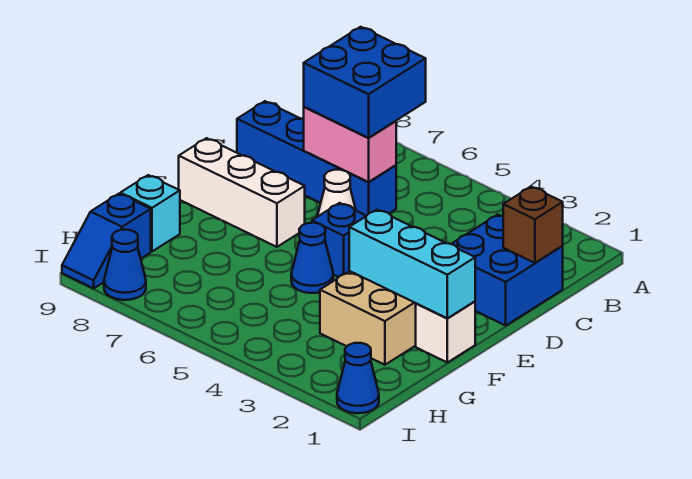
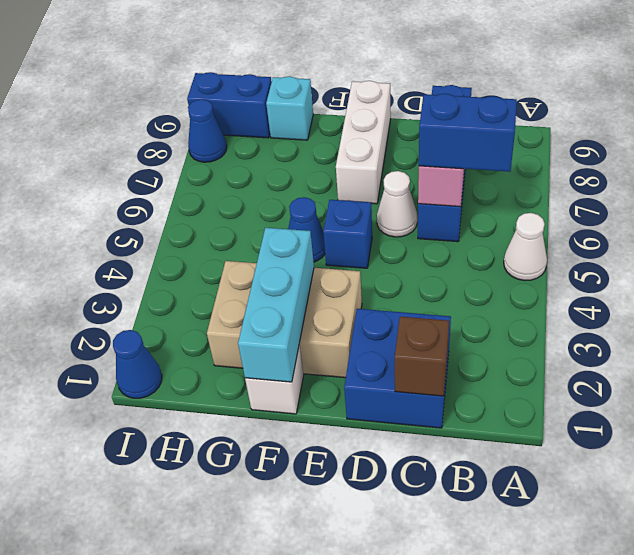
none -> white 1x1 cone [504,213,547,280]
blue 2x2 brick [304,27,426,138] -> blue 1x2 brick [419,94,517,172]
blue 1x2 slope [62,194,151,288] -> blue 1x2 brick [187,72,272,138]

